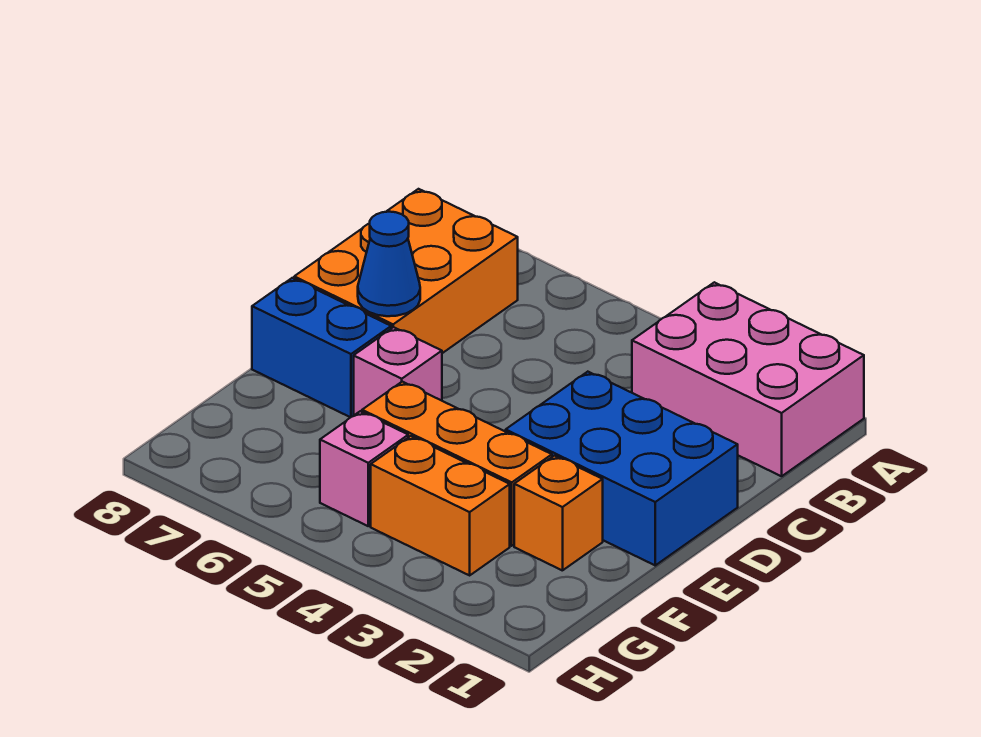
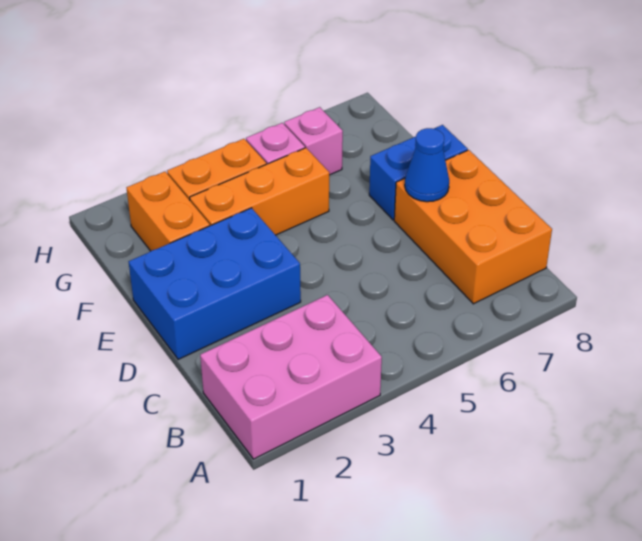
pink 1x1 brick [354,327,442,415] -> pink 1x1 brick moved to [284,107,343,175]
orange 1x1 brick [514,456,603,571] -> orange 1x2 brick [127,172,210,251]

